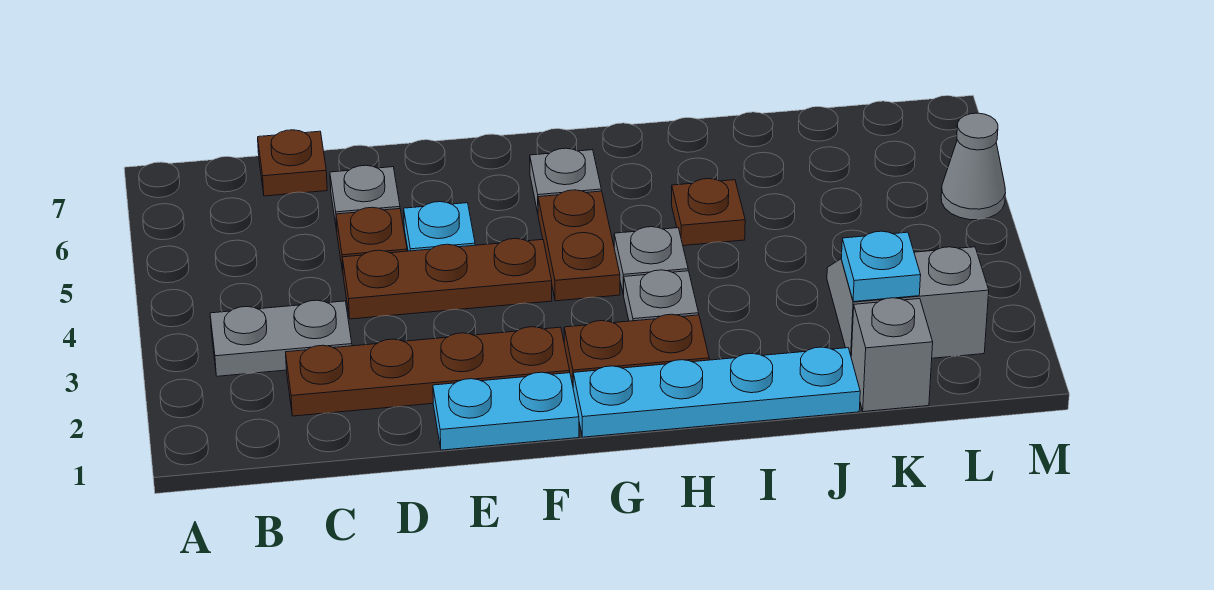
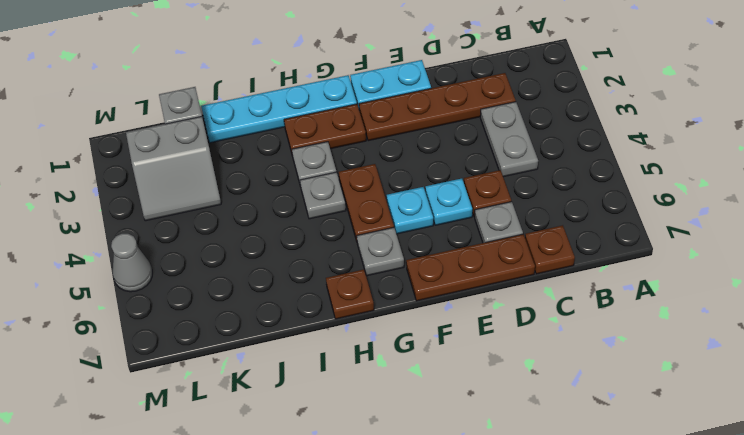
grey 1x2 plate [210,300,352,376] -> grey 1x2 plate turned to [480,102,538,177]
brown 1x3 plate [342,239,552,319] -> brown 1x3 plate moved to [406,234,535,301]
brown 1x1 plate [672,179,745,246] -> brown 1x1 plate moved to [326,270,374,319]
cyan 1x1 plate [841,231,921,302] -> cyan 1x1 plate moved to [387,187,433,234]

